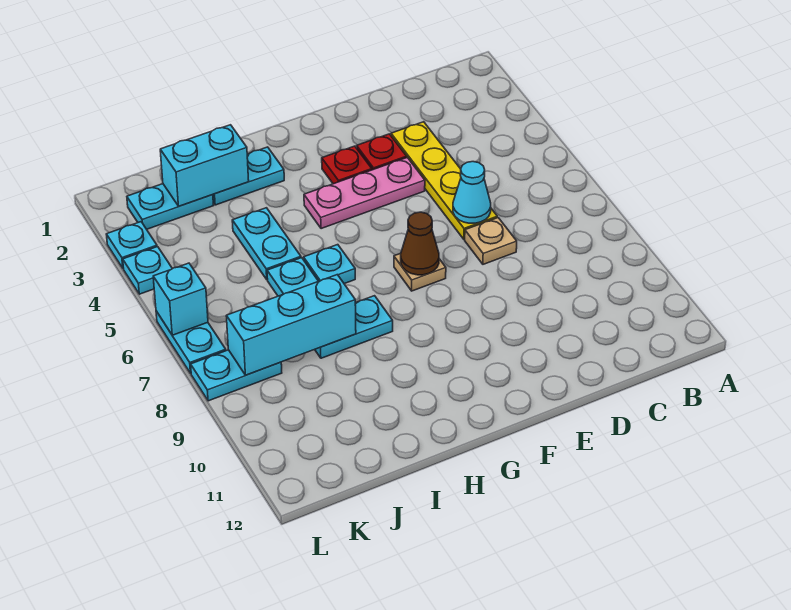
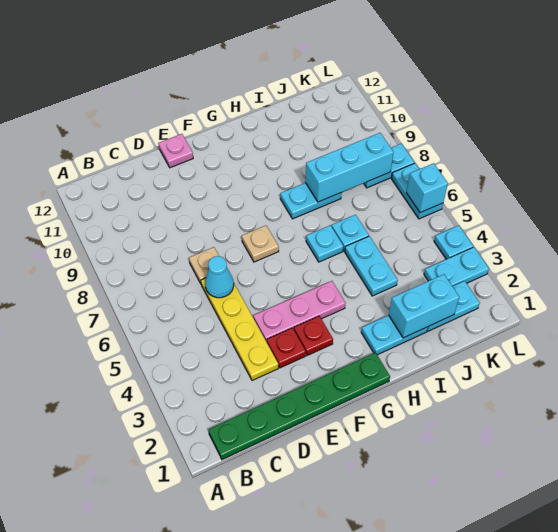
none -> green 1x6 plate [208,353,390,460]
none -> pink 1x1 plate [158,134,193,168]
brown 1x1 cone [401,212,439,275] -> none
cyan 1x1 plate [106,222,157,269] -> cyan 1x2 plate [424,247,489,286]

